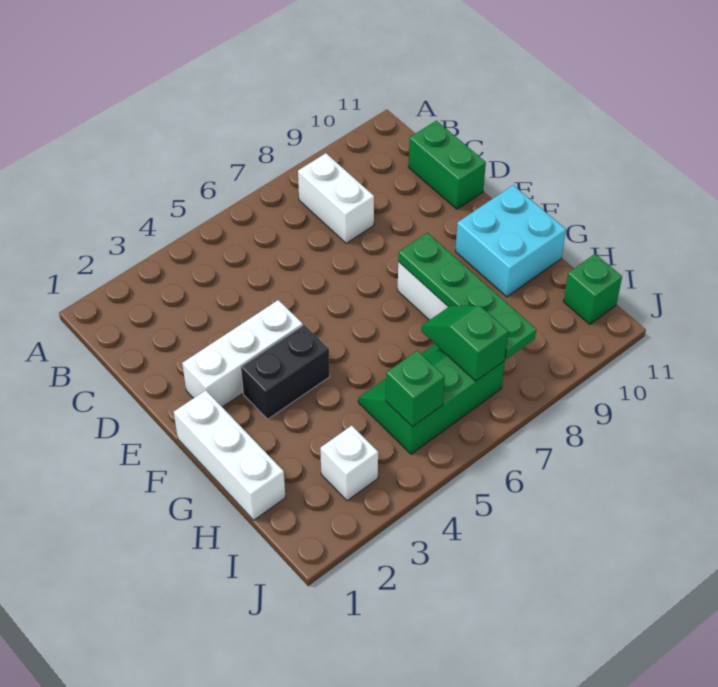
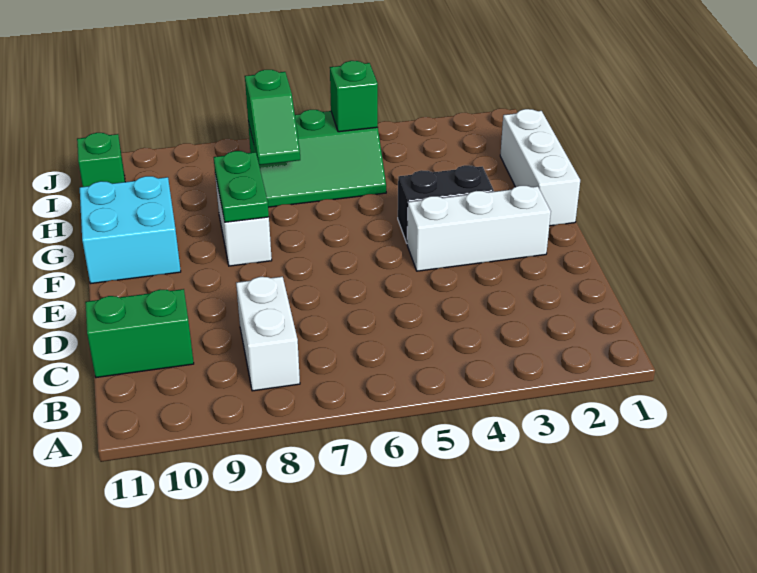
green 1x2 brick [409,121,486,209] -> green 1x2 brick turned to [85,289,194,378]
green 1x4 plate [398,233,536,359] -> green 1x2 plate [214,151,269,222]
white 1x1 brick [320,426,378,501] -> none

